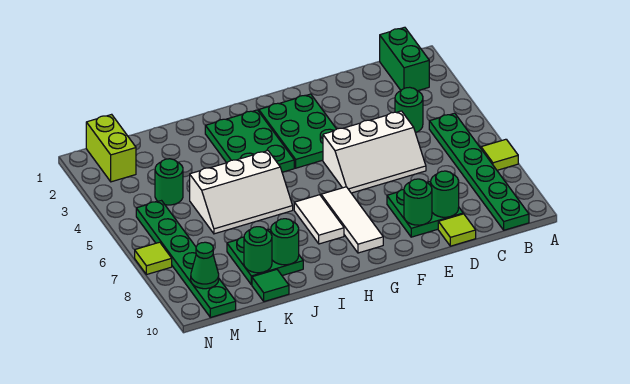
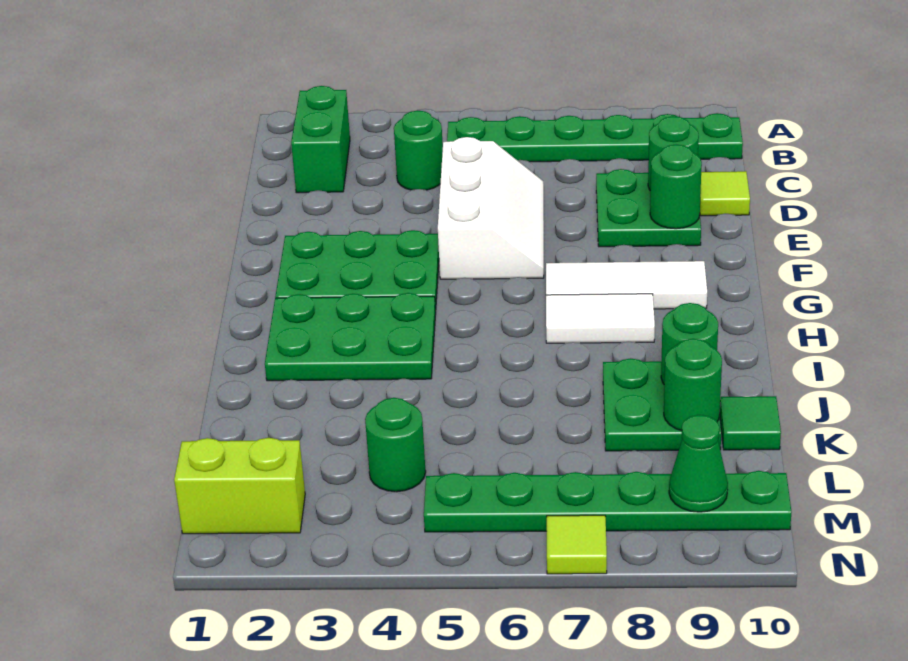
lime 1x1 tile [481,139,518,170] -> none
green 1x2 brick [380,27,429,91] -> green 1x2 brick turned to [291,86,350,193]
white 2x3 slope [190,151,293,234] -> none

